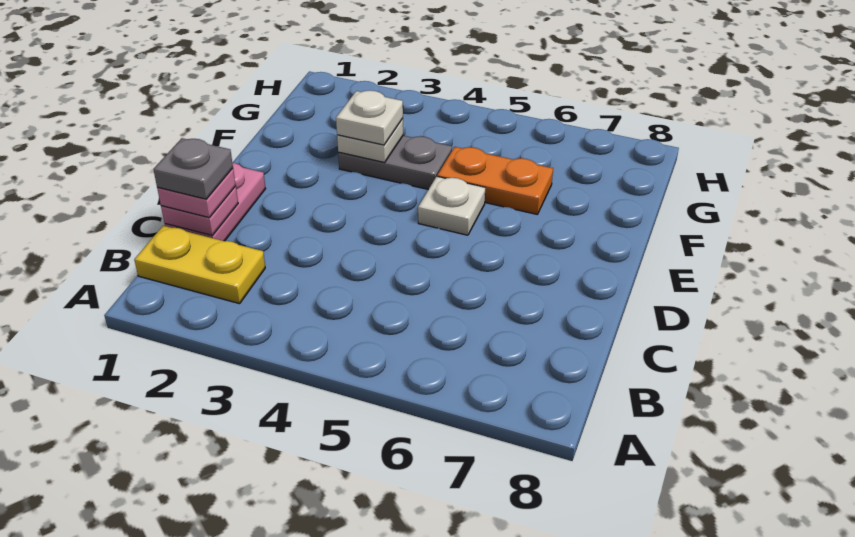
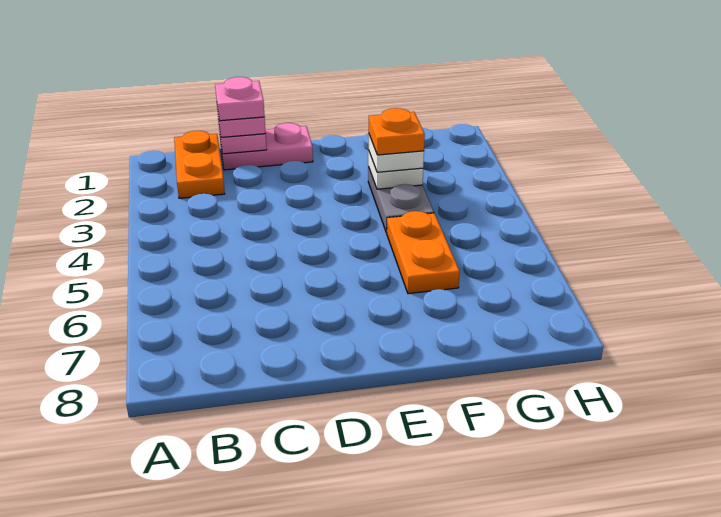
yellow 1x2 plate [134,226,265,304] -> orange 1x2 plate [174,131,225,198]
grey 1x1 plate [153,138,233,199] -> pink 1x1 plate [215,77,265,121]
white 1x1 plate [418,177,485,235] -> none
none -> orange 1x1 plate [369,108,425,155]

